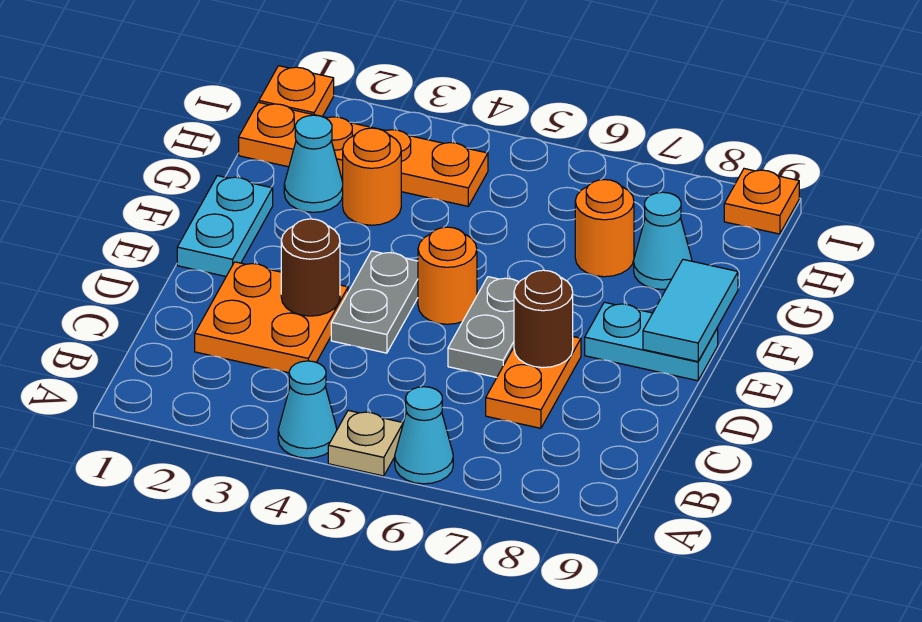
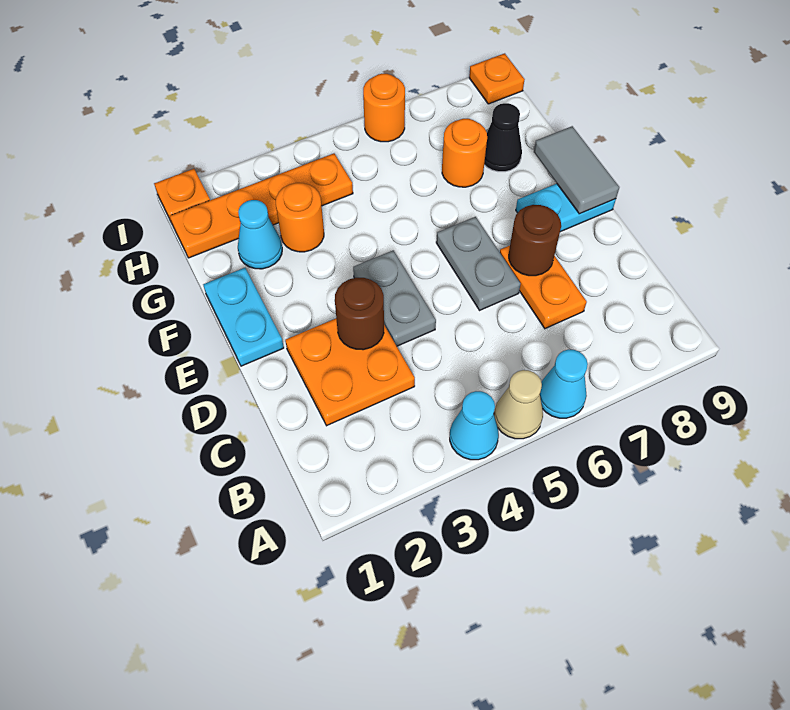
tan 1x1 plate [328,410,403,476] -> tan 1x1 cone [494,370,543,439]
orange 1x1 round brick [418,227,477,324] -> orange 1x1 round brick moved to [363,74,405,142]
cyan 1x2 tile [643,259,738,362] -> grey 1x2 tile [534,126,619,214]
cyan 1x1 cone [634,192,692,290] -> black 1x1 cone [484,103,522,172]

